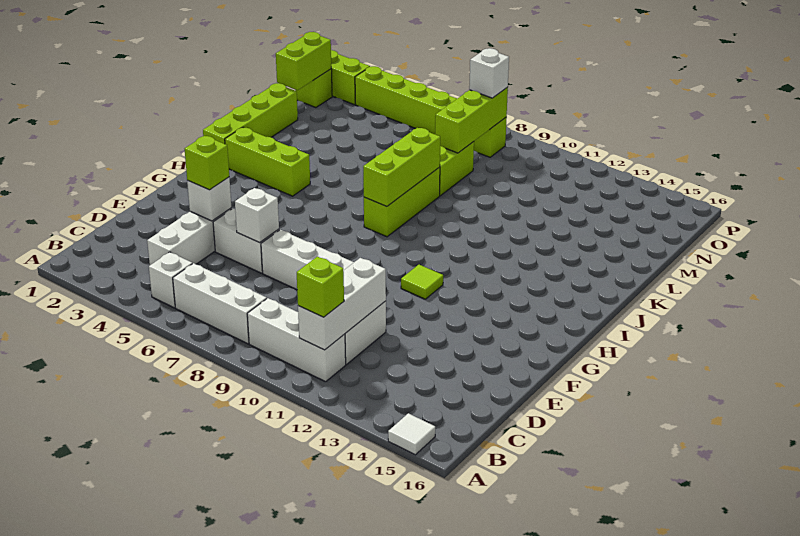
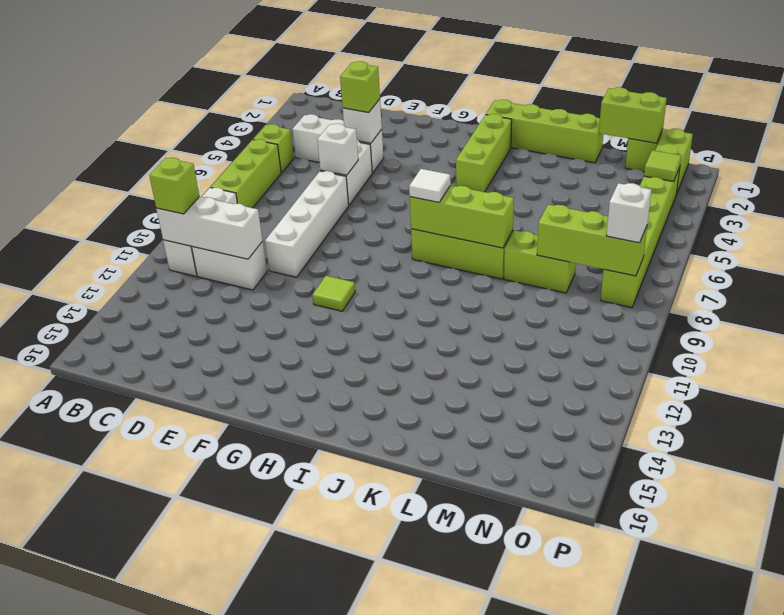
white 1x1 tile [388,413,435,455] -> white 1x1 tile moved to [409,169,451,202]
white 1x1 brick [149,252,192,308] -> lime 1x1 brick [253,124,294,173]
white 1x3 brick [173,263,267,344] -> lime 1x3 brick [211,139,281,208]
none -> lime 1x1 tile [644,150,681,182]

